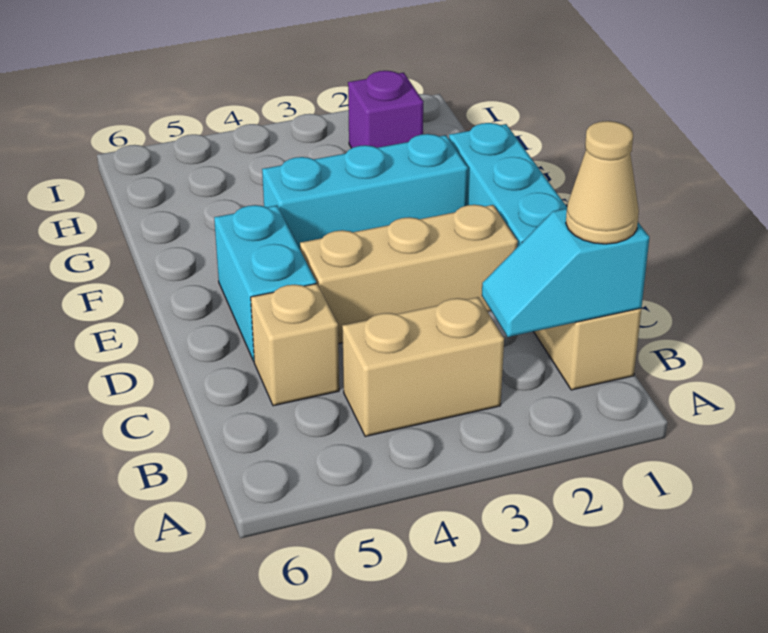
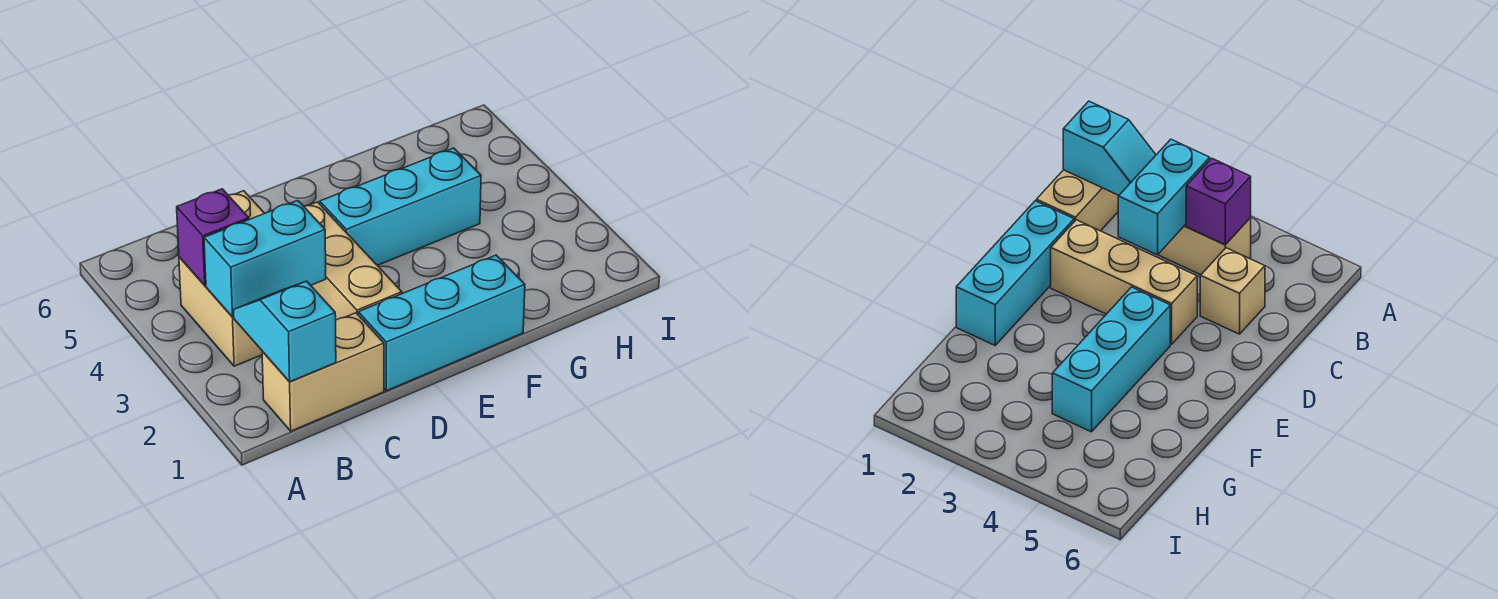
tan 1x1 cone [566,121,639,244] -> none
cyan 1x2 brick [214,205,316,361] -> cyan 1x2 brick moved to [204,201,326,317]
cyan 1x3 brick [262,134,468,249] -> cyan 1x3 brick turned to [320,148,481,265]
purple 1x1 brick [348,71,423,148] -> purple 1x1 brick moved to [177,189,249,285]

